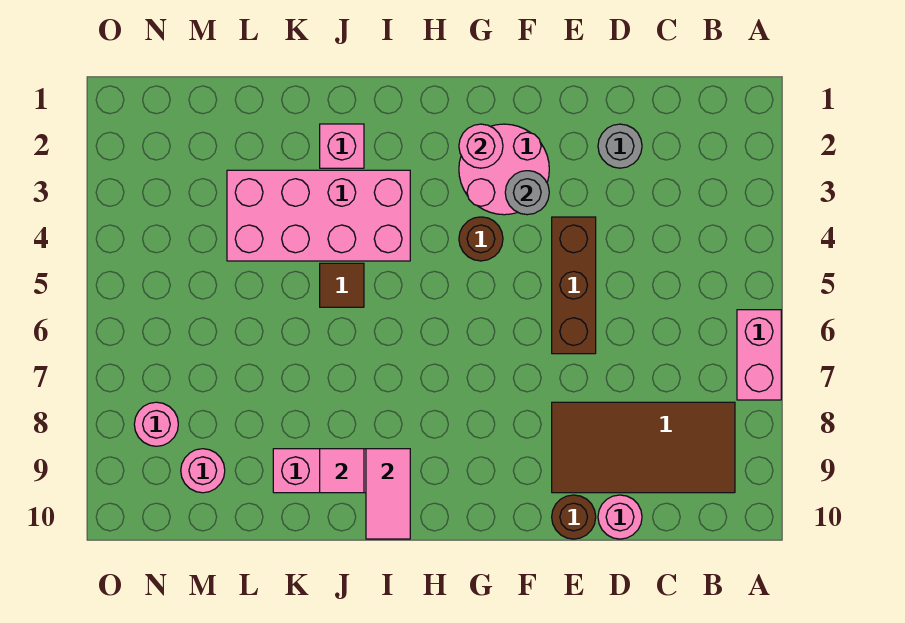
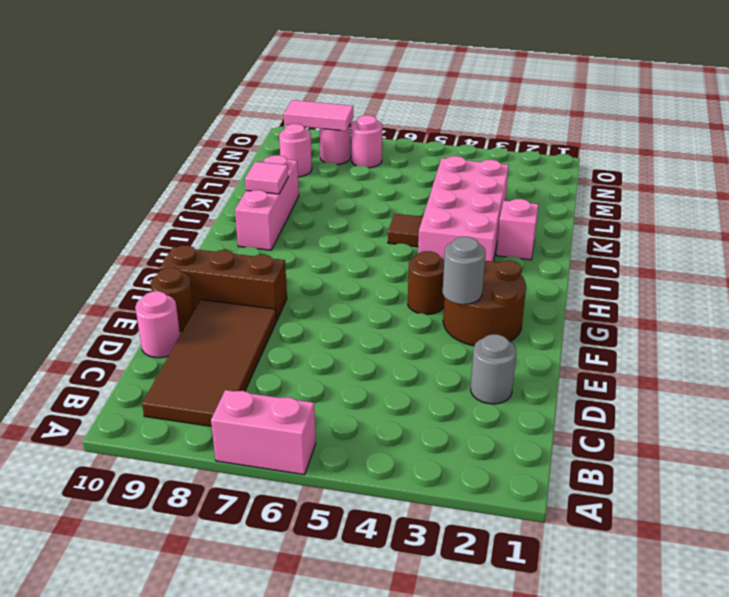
brown 1x3 brick [552,217,596,354] -> brown 1x3 brick moved to [160,246,287,320]
pink 2x2 round brick [459,124,549,215] -> brown 2x2 round brick [443,260,526,346]
pink 1x1 round brick [459,124,503,168] -> pink 1x1 round brick moved to [351,115,382,168]
pink 1x2 tile [366,449,410,539] -> pink 1x2 tile moved to [284,100,353,131]

